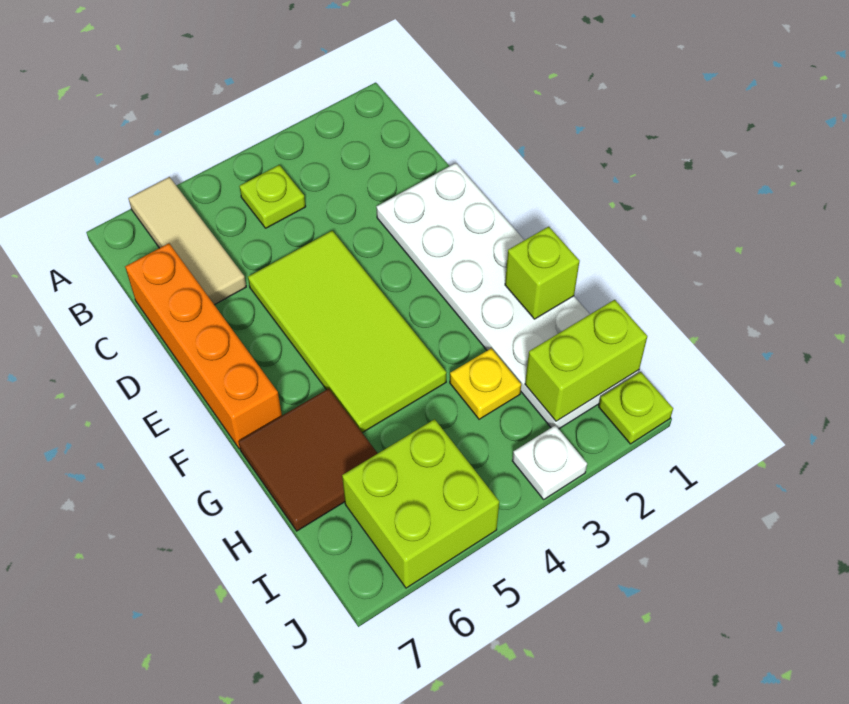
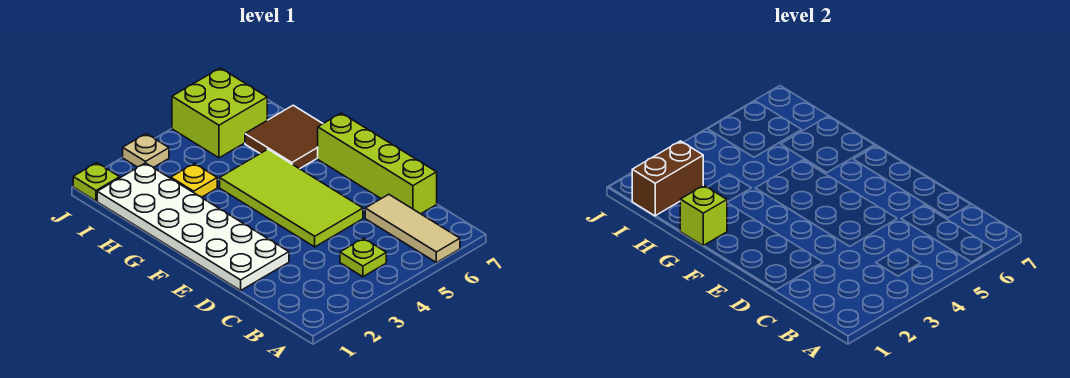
orange 1x4 brick [125,243,282,449] -> lime 1x4 brick [318,113,437,214]
lime 1x2 brick [525,300,647,421] -> brown 1x2 brick [632,141,703,216]
white 1x1 plate [512,425,587,499] -> tan 1x1 plate [123,134,169,168]

